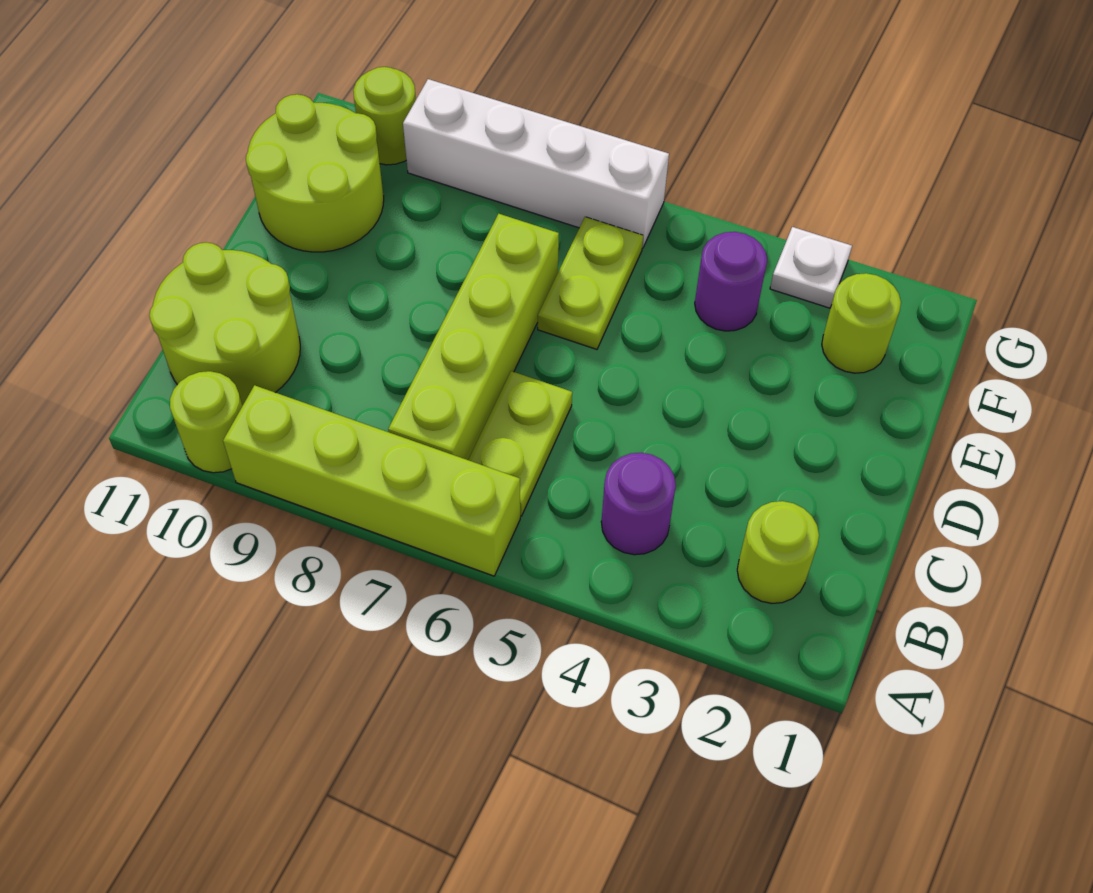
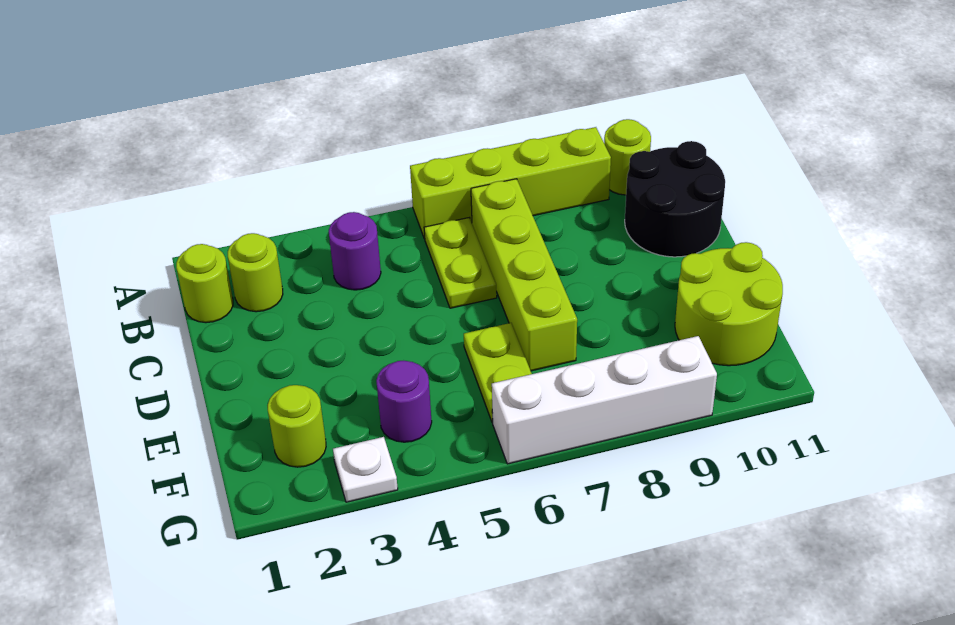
lime 2x2 round brick [149,242,300,406] -> black 2x2 round brick [625,141,725,257]
lime 1x1 round brick [353,67,416,165] -> lime 1x1 round brick moved to [176,244,233,323]

